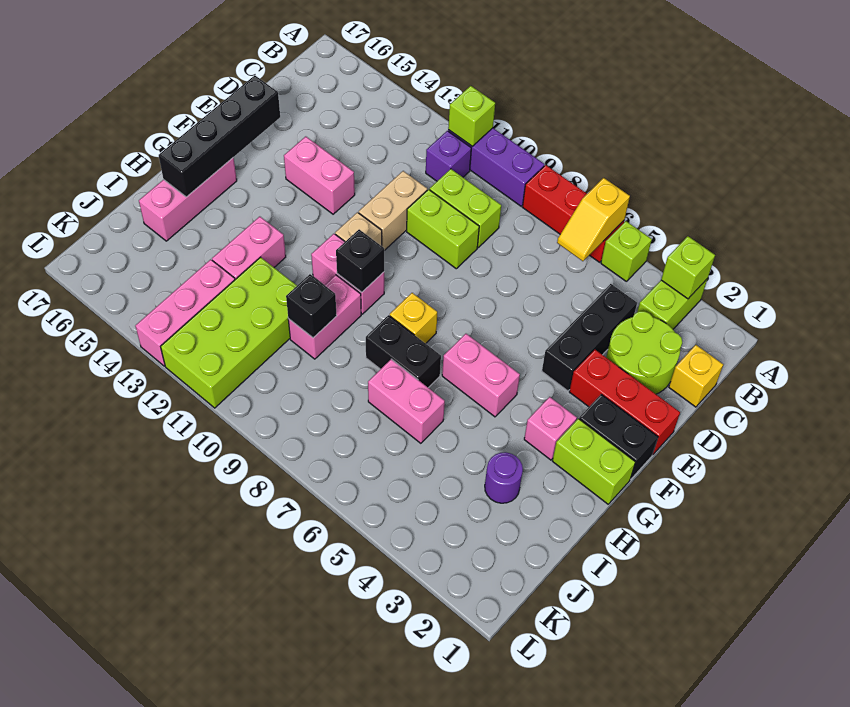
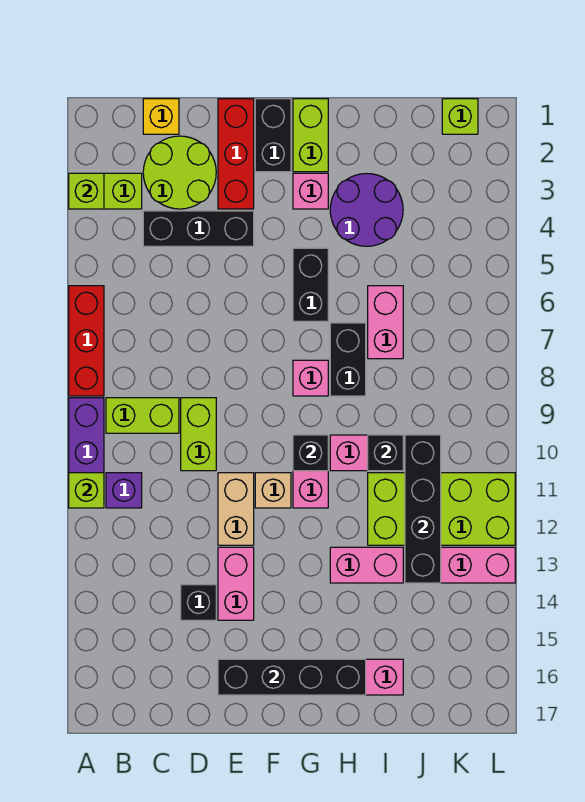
lime 1x1 brick [601,221,652,282] -> lime 1x1 brick moved to [442,99,478,134]
yellow 1x2 slope [557,178,630,261] -> none
lime 1x2 brick [430,169,501,247] -> lime 1x2 brick turned to [106,398,179,433]
tan 1x2 brick [359,171,427,251] -> tan 1x2 brick turned to [218,473,254,545]
none -> black 1x1 brick [181,585,216,620]
pink 1x2 brick [442,334,520,417] -> black 1x2 brick [293,248,328,321]
yellow 1x1 brick [390,293,437,344] -> pink 1x1 brick [293,360,328,396]
purple 1x1 round brick [485,452,523,503] -> purple 2x2 round brick [330,173,403,246]
none -> black 1x4 brick [405,435,441,583]

